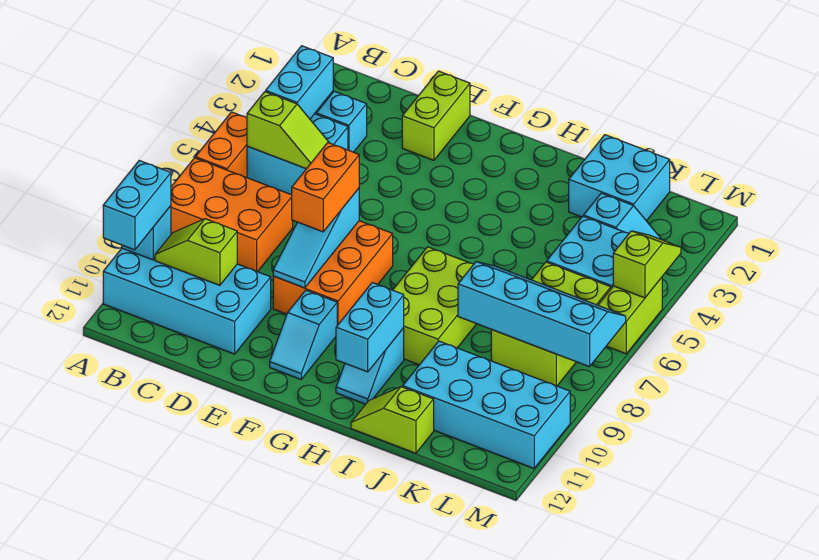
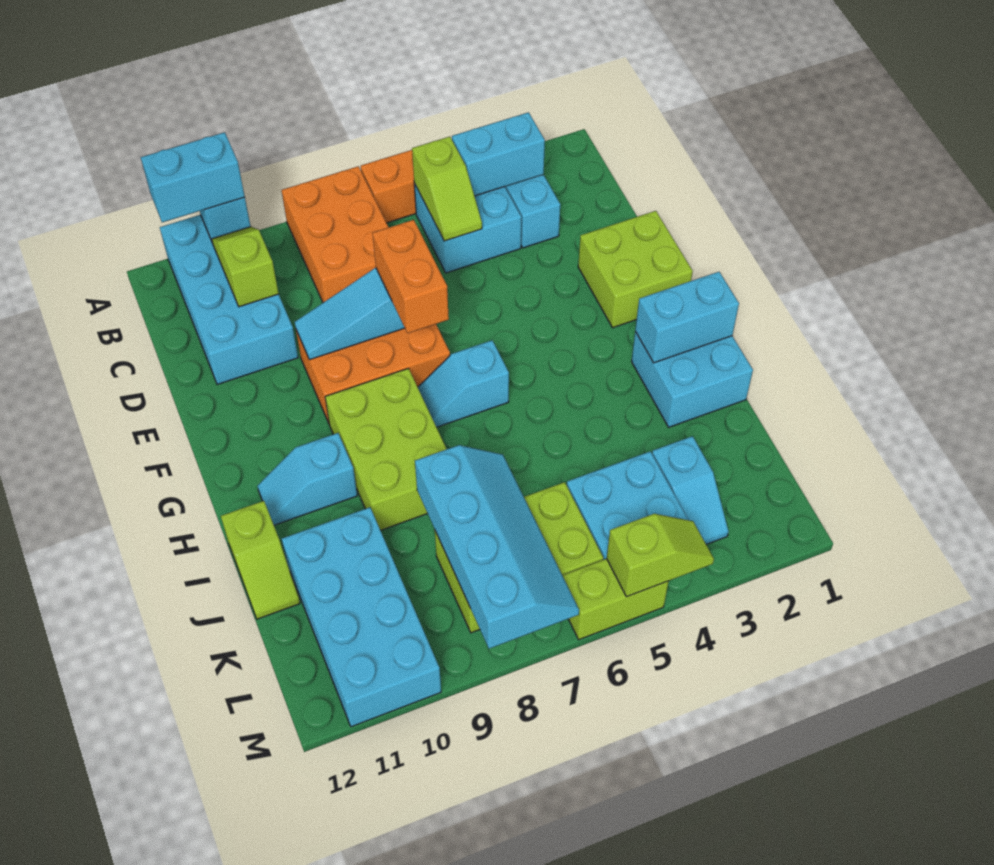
lime 1x2 brick [402,71,470,160] -> lime 2x2 brick [578,211,693,328]
orange 1x2 brick [292,143,359,232] -> orange 1x2 brick turned to [373,220,449,333]
cyan 1x2 slope [270,290,337,379] -> cyan 1x2 slope moved to [418,340,509,427]
lime 2x3 brick [393,247,476,365] -> lime 2x3 brick turned to [325,368,446,530]
cyan 1x2 brick [336,283,404,372] -> cyan 1x2 brick moved to [635,272,739,363]
lime 1x2 slope [351,387,434,453] -> lime 1x2 slope turned to [221,501,300,619]
cyan 2x2 brick [569,135,670,221] -> cyan 2x2 brick moved to [632,332,753,427]

